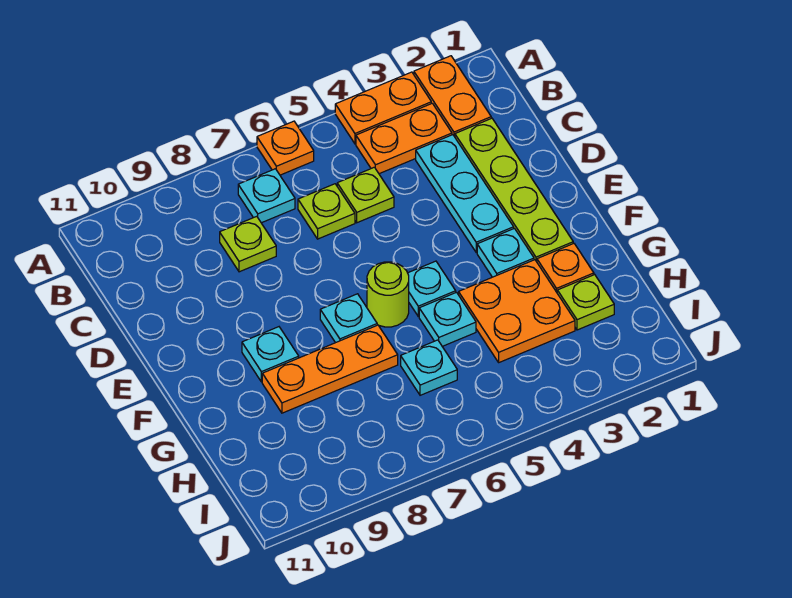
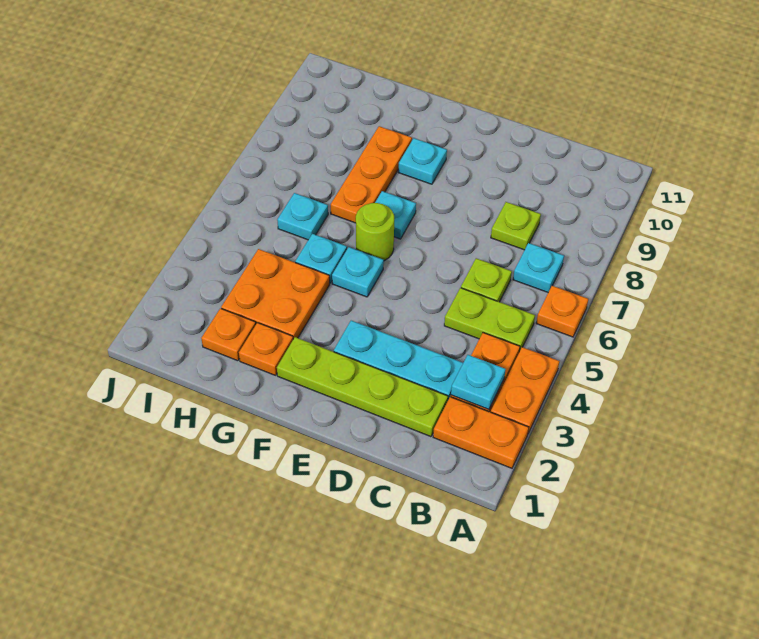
lime 1x1 plate [337,167,394,223] -> lime 1x2 plate [444,288,535,352]
cyan 1x1 plate [477,228,534,277] -> cyan 1x1 plate moved to [451,355,506,409]
lime 1x1 plate [557,275,614,330] -> orange 1x1 plate [201,308,256,361]

